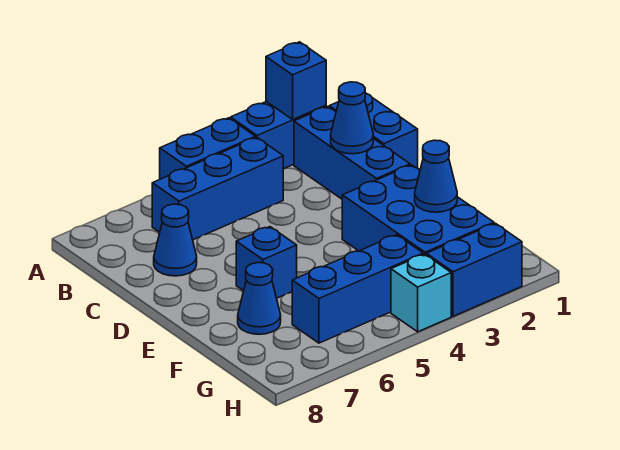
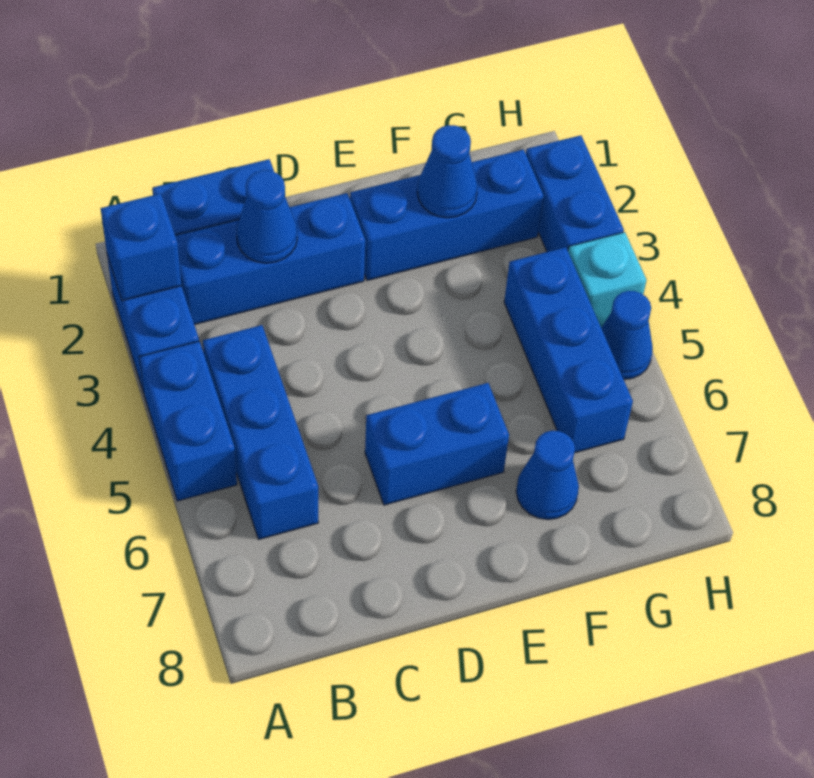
blue 1x1 cone [154,204,197,276] -> blue 1x1 cone moved to [601,291,653,380]
blue 2x3 brick [342,165,494,255] -> blue 1x3 brick [350,150,544,281]
blue 1x1 brick [236,227,297,298] -> blue 1x2 brick [365,383,509,505]

